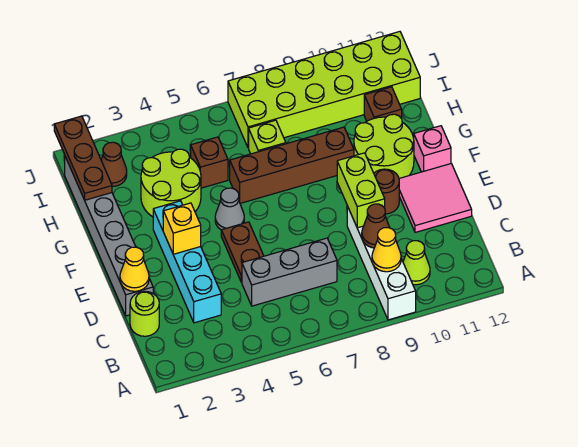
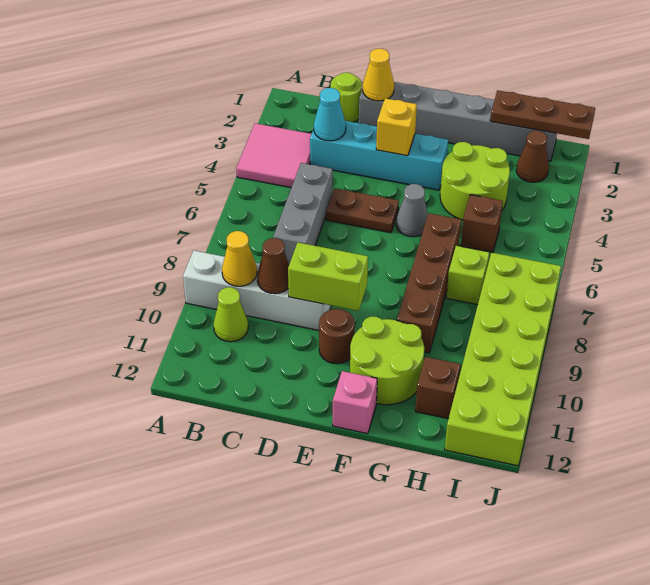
none -> cyan 1x1 cone [314,88,346,141]
pink 2x2 tile [399,164,472,232] -> pink 2x2 tile moved to [236,123,311,188]

